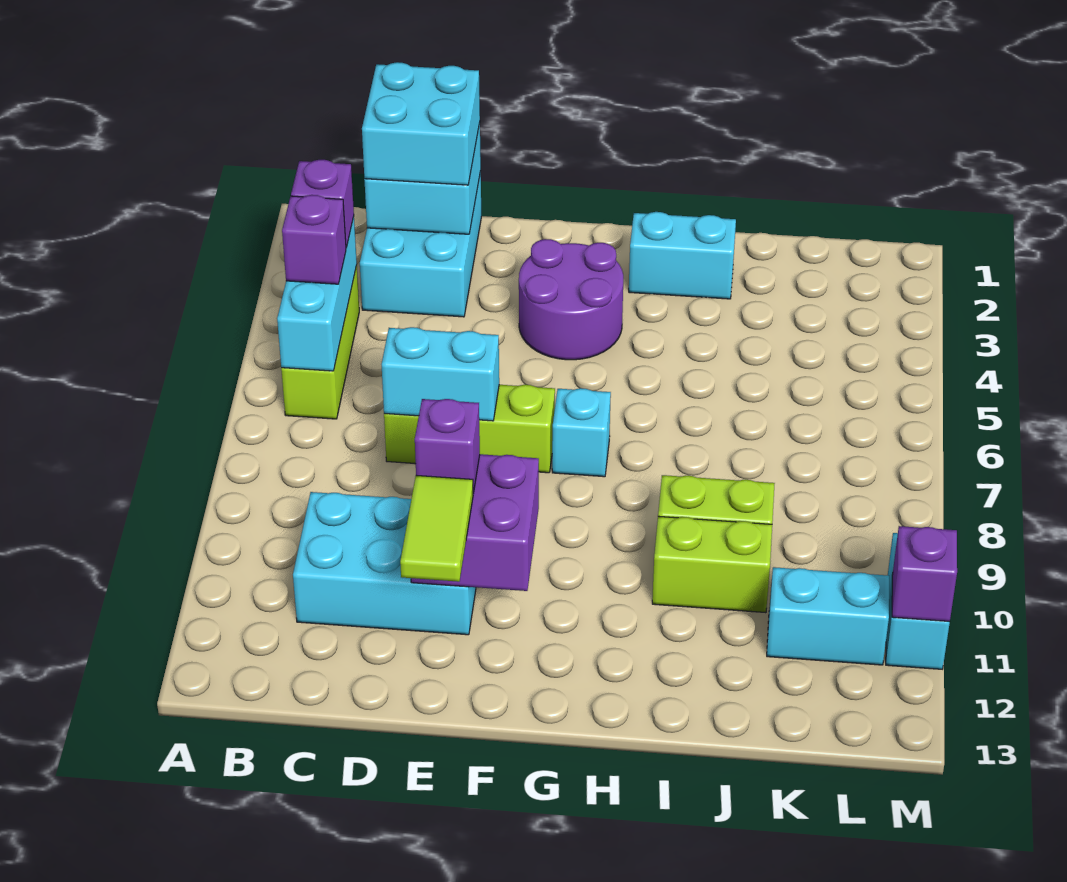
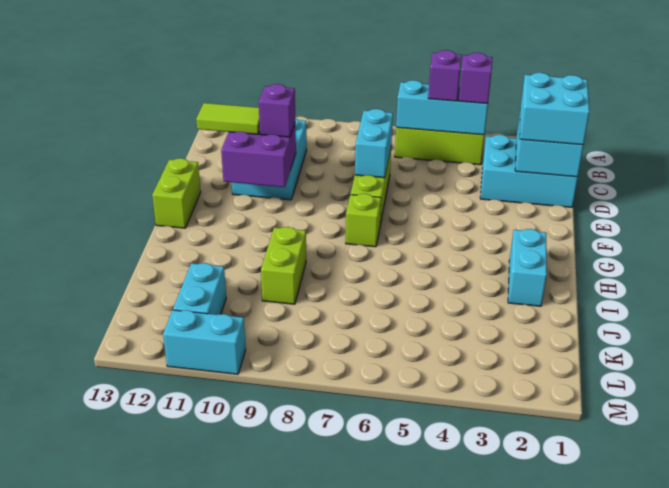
purple 2x2 round brick [519,239,623,360] -> none
cyan 1x1 brick [552,388,611,477] -> lime 1x1 brick [346,194,381,247]
lime 1x2 brick [652,516,772,613] -> lime 1x2 brick moved to [152,158,201,228]
purple 1x1 brick [892,526,957,622] -> none

